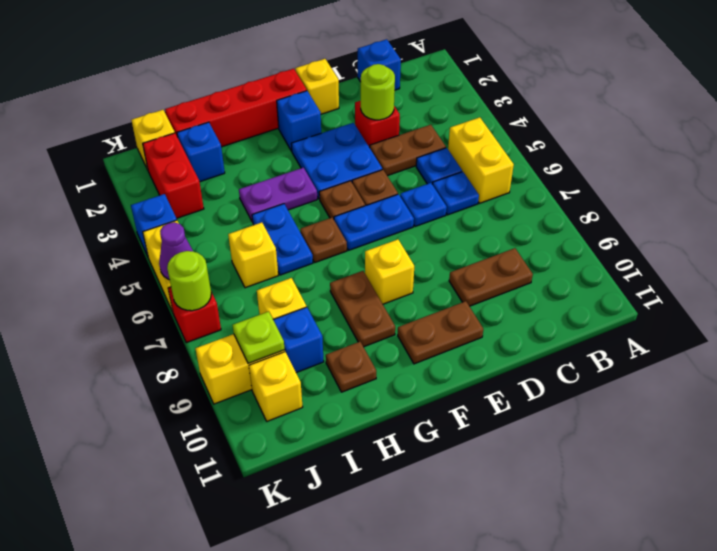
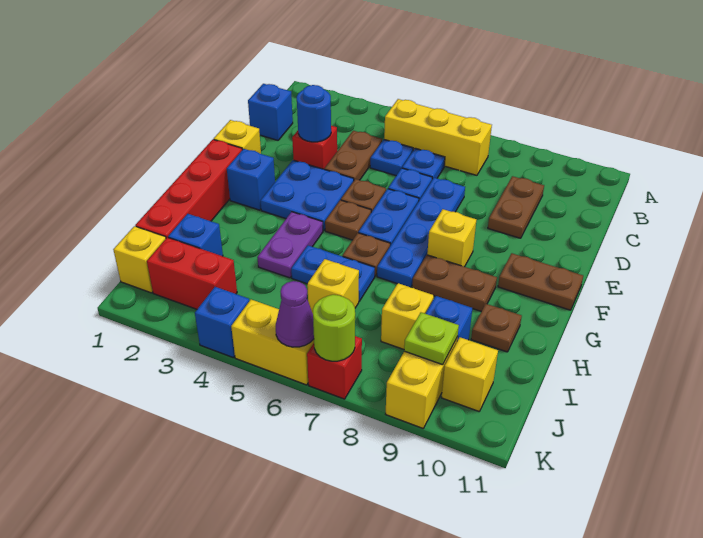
yellow 1x2 brick [448,117,514,203] -> yellow 1x3 brick [384,99,492,175]
lime 1x1 round brick [361,64,395,120] -> blue 1x1 round brick [297,85,331,142]
none -> blue 1x4 plate [377,178,465,287]
brown 1x2 plate [398,301,483,364] -> brown 1x2 plate turned to [498,253,583,310]

